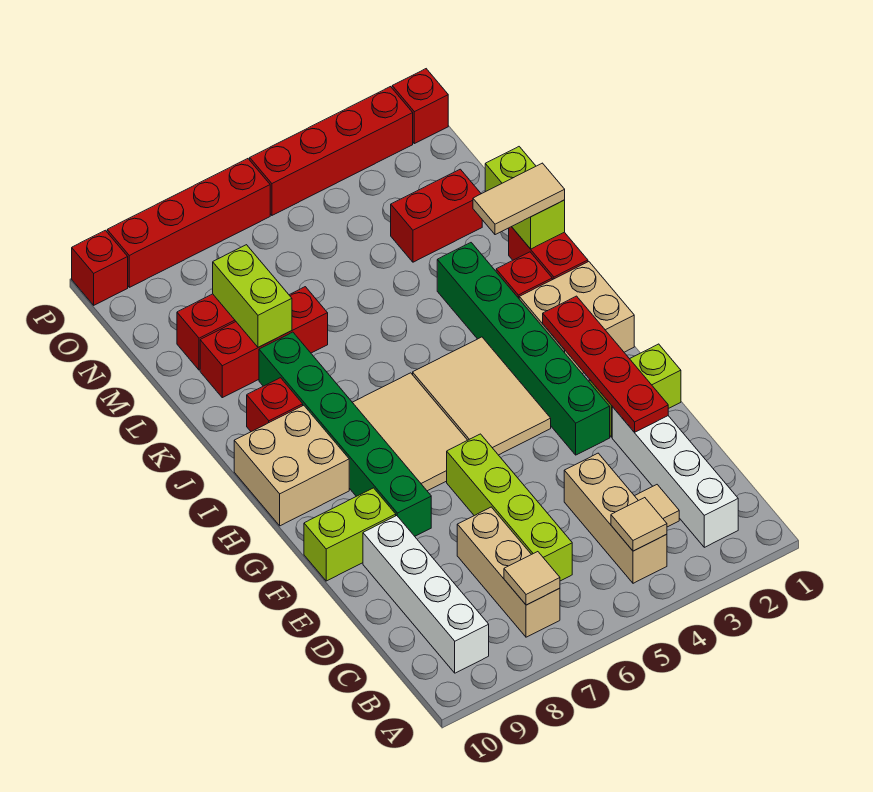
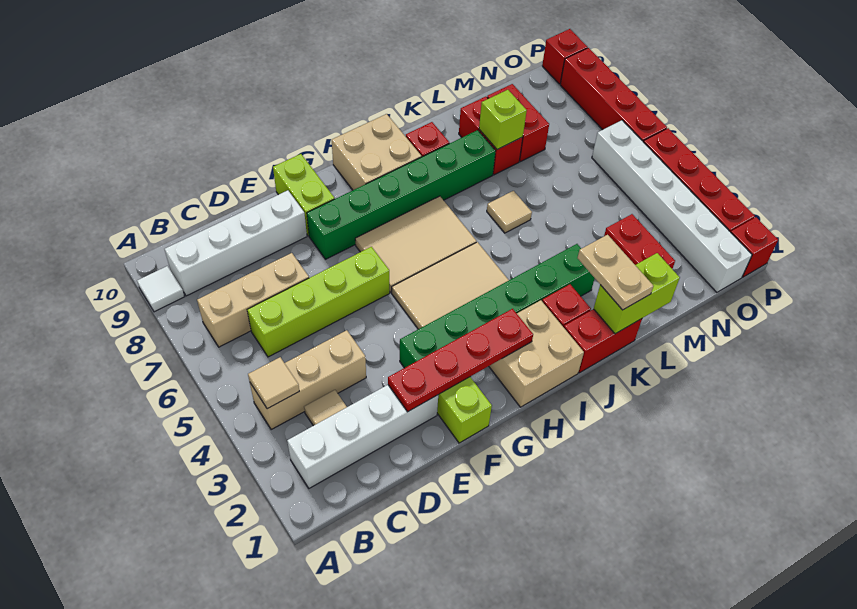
none -> white 1x1 tile [137,266,184,312]
tan 1x1 tile [504,552,560,605] -> tan 1x1 tile moved to [487,191,532,233]
tan 1x2 tile [473,163,565,235] -> tan 1x2 plate [578,235,653,310]
red 1x3 brick [200,287,328,398] -> red 1x2 brick [459,97,523,175]
lime 1x2 brick [213,245,292,347] -> lime 1x1 brick [479,90,527,149]
none -> white 1x6 brick [592,120,752,292]

